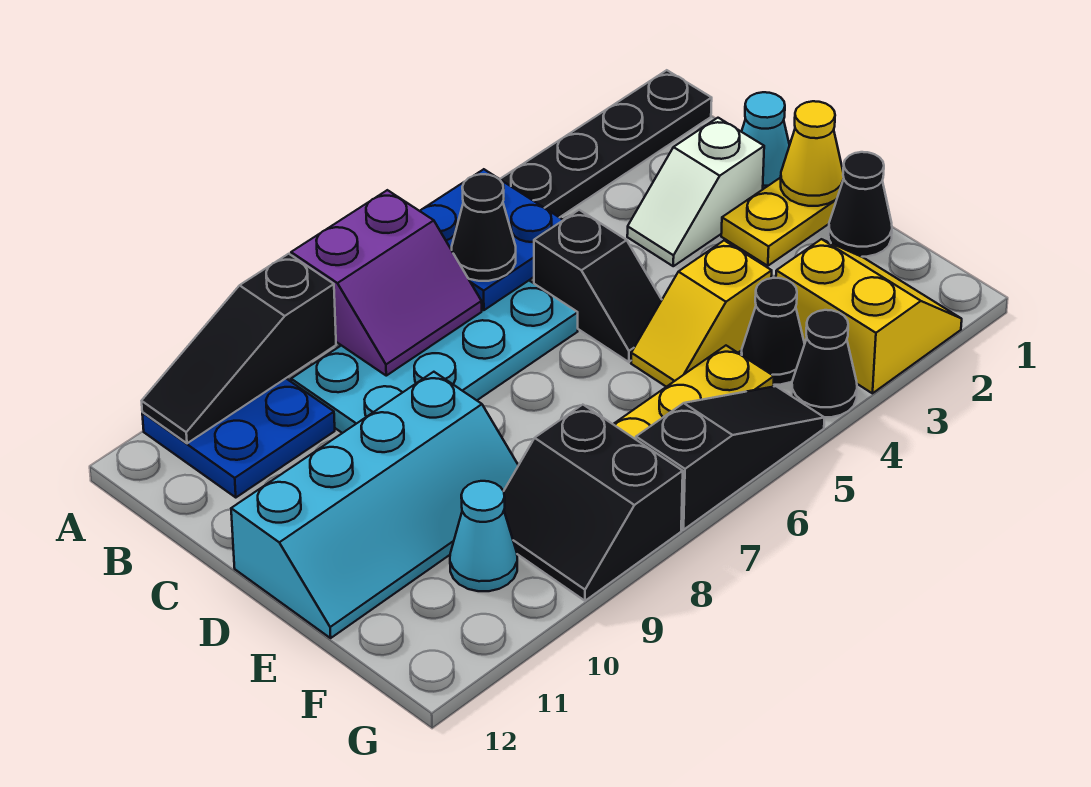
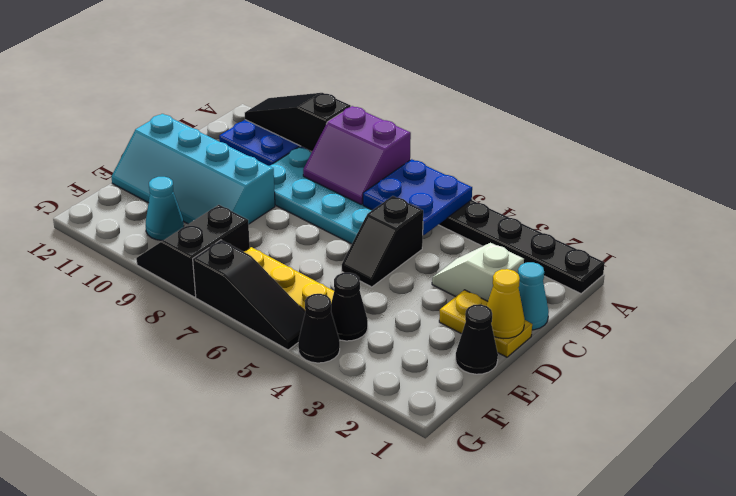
black 1x1 cone [452,174,516,281] -> none
yellow 1x2 slope [631,241,772,387] -> none
yellow 2x2 slope [776,239,962,393] -> none

